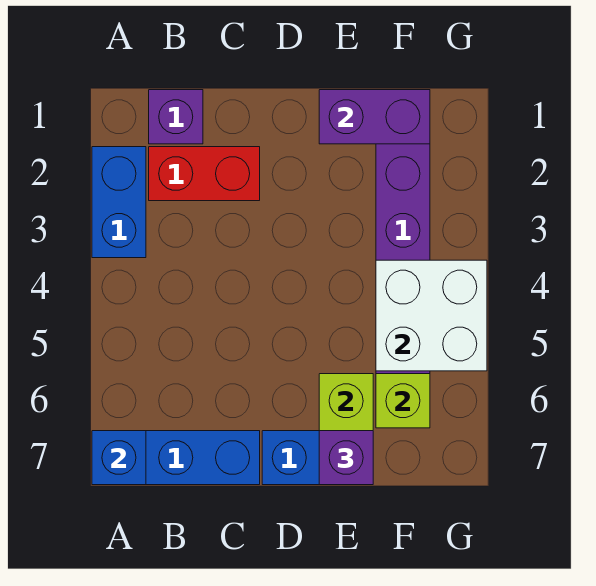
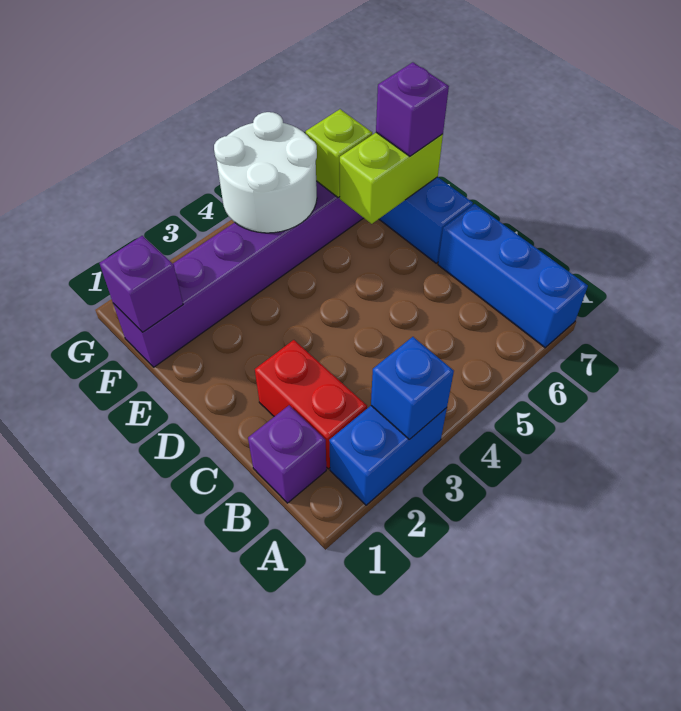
blue 1x1 brick [92,431,146,485] -> blue 1x1 brick moved to [371,337,454,440]
purple 1x2 brick [319,90,430,144] -> purple 1x1 brick [99,236,183,332]
white 2x2 brick [376,260,487,371] -> white 2x2 round brick [214,112,317,233]

